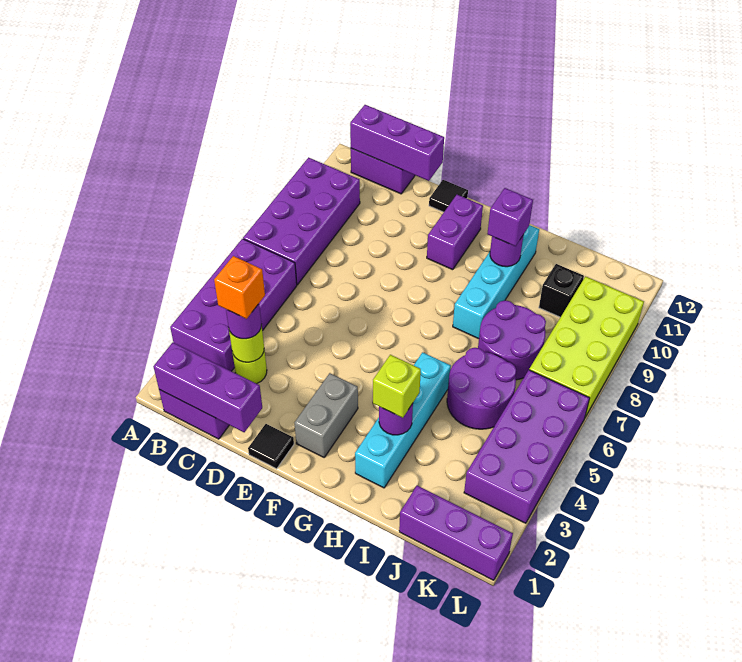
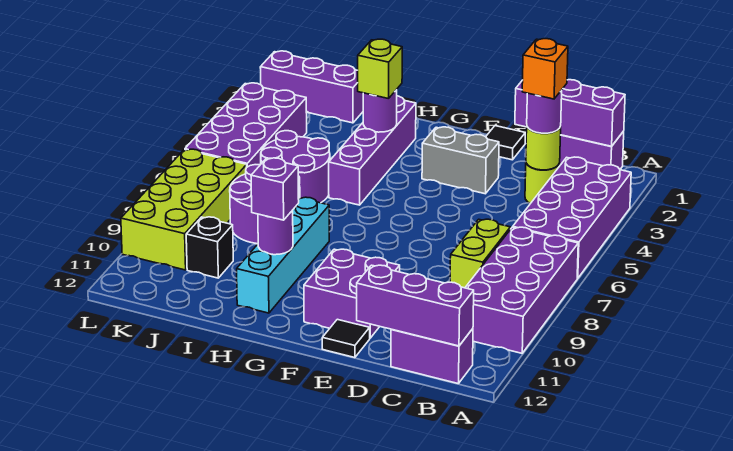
none -> lime 1x2 brick [450,219,510,288]
grey 1x2 brick [295,373,358,457] -> grey 1x2 brick turned to [422,127,499,194]
purple 1x2 brick [427,195,483,270] -> purple 2x2 brick [304,249,400,338]
cyan 1x4 brick [355,352,451,488] -> purple 1x4 brick [329,96,416,205]

